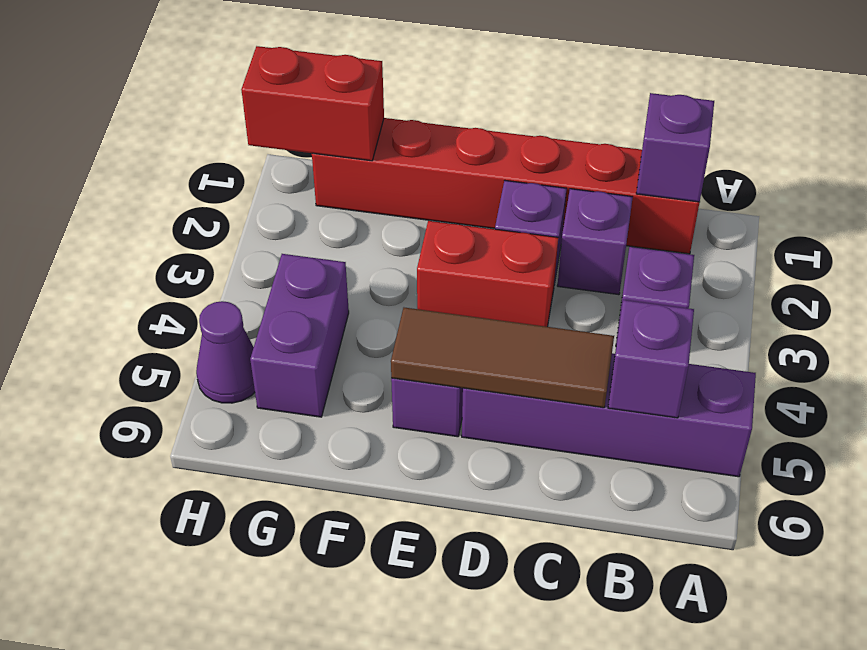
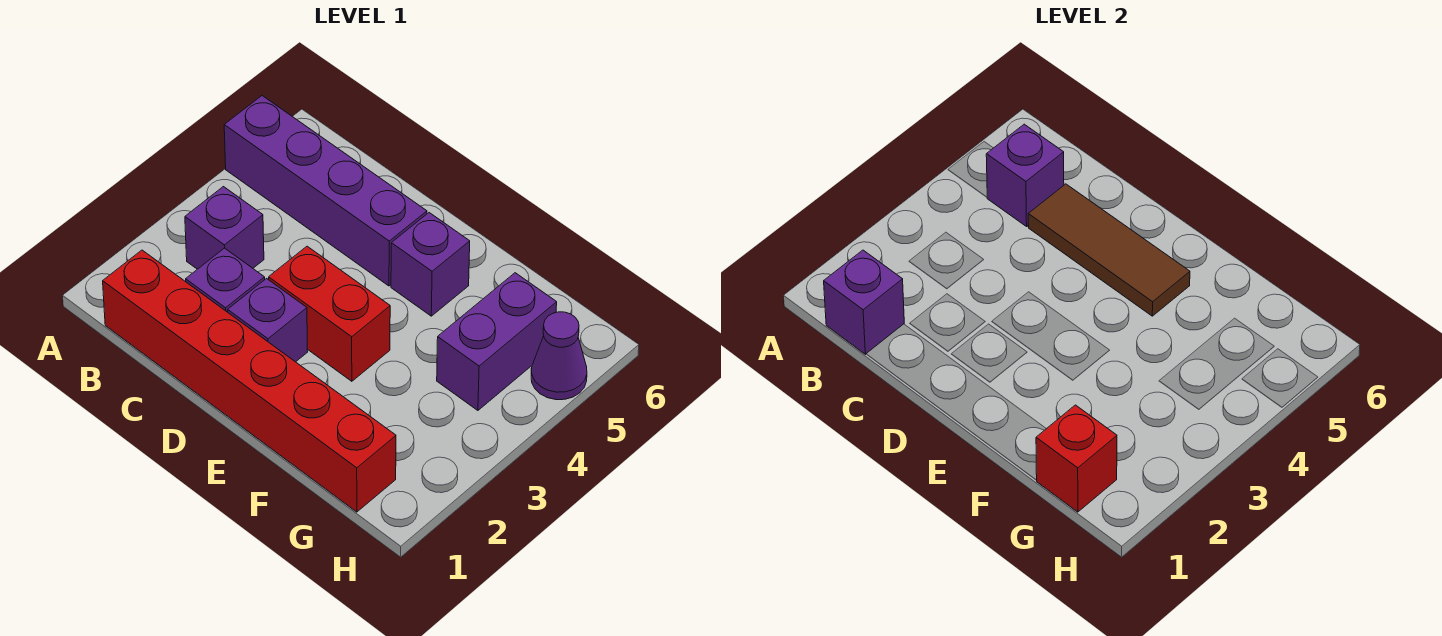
red 1x2 brick [241,46,384,161] -> red 1x1 brick [1036,405,1117,512]

